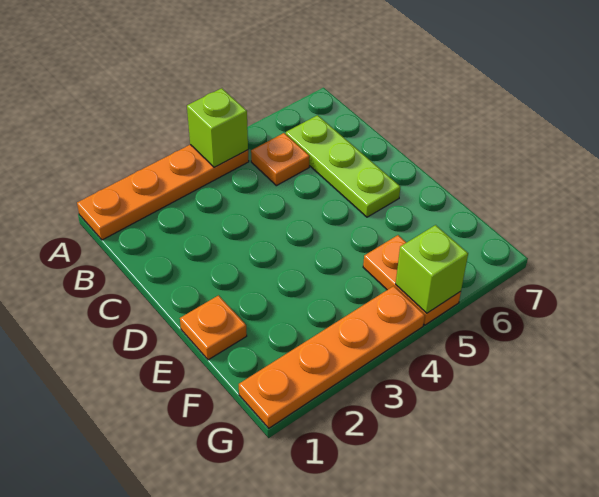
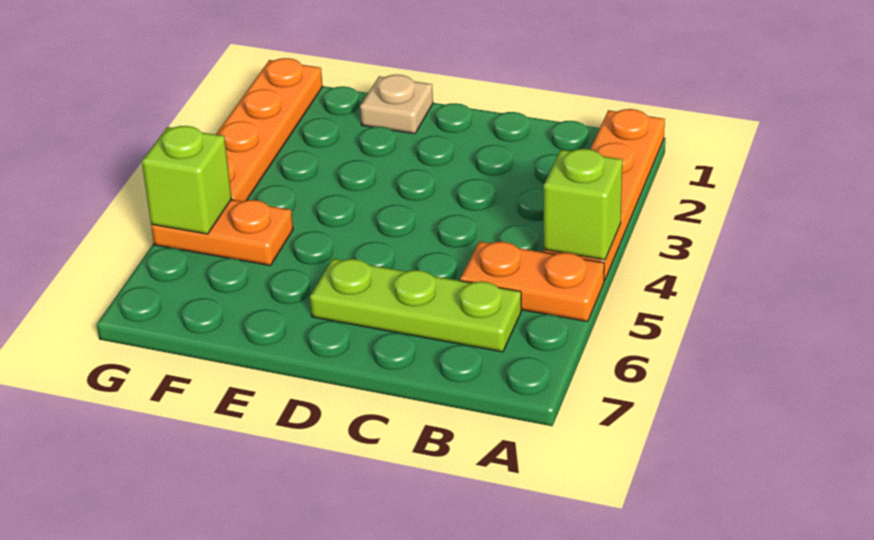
orange 1x1 plate [251,133,309,186] -> orange 1x2 plate [460,241,604,322]
orange 1x1 plate [180,295,247,360] -> tan 1x1 plate [360,75,433,134]

